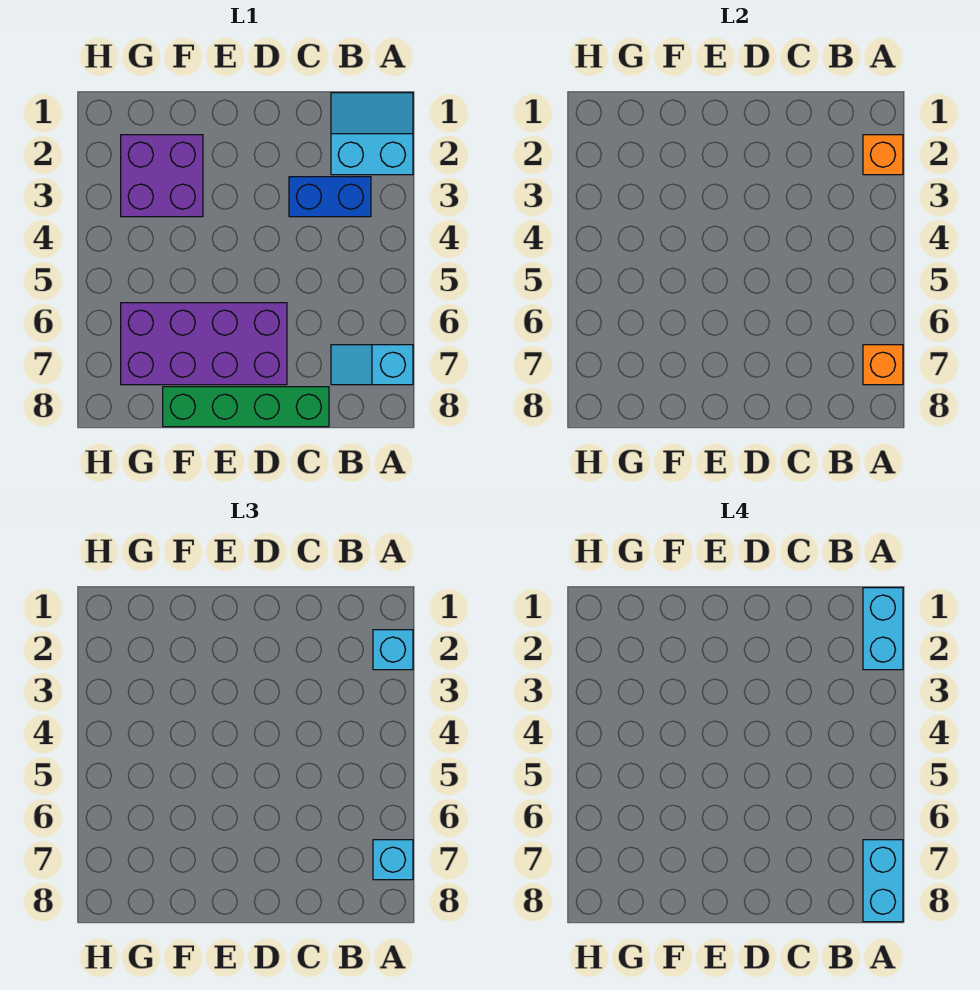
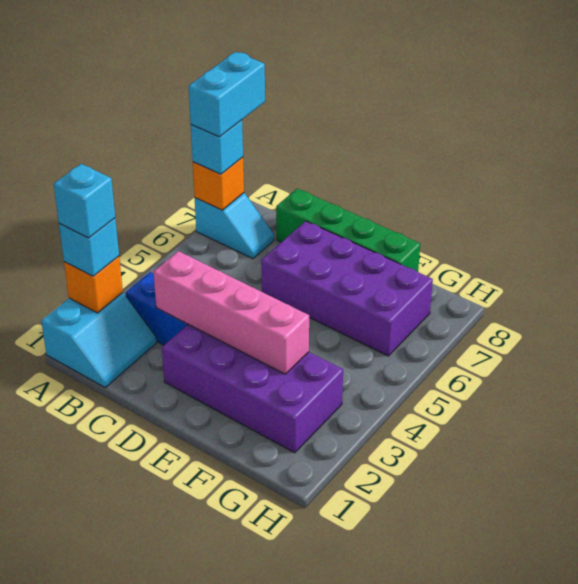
cyan 2x2 slope [331,93,413,175] -> cyan 2x2 slope turned to [41,293,156,387]
cyan 1x2 brick [863,588,903,670] -> cyan 1x1 brick [54,164,115,238]
none -> pink 1x4 brick [153,251,309,374]
purple 2x2 brick [121,135,203,217] -> purple 2x4 brick [162,324,343,453]

